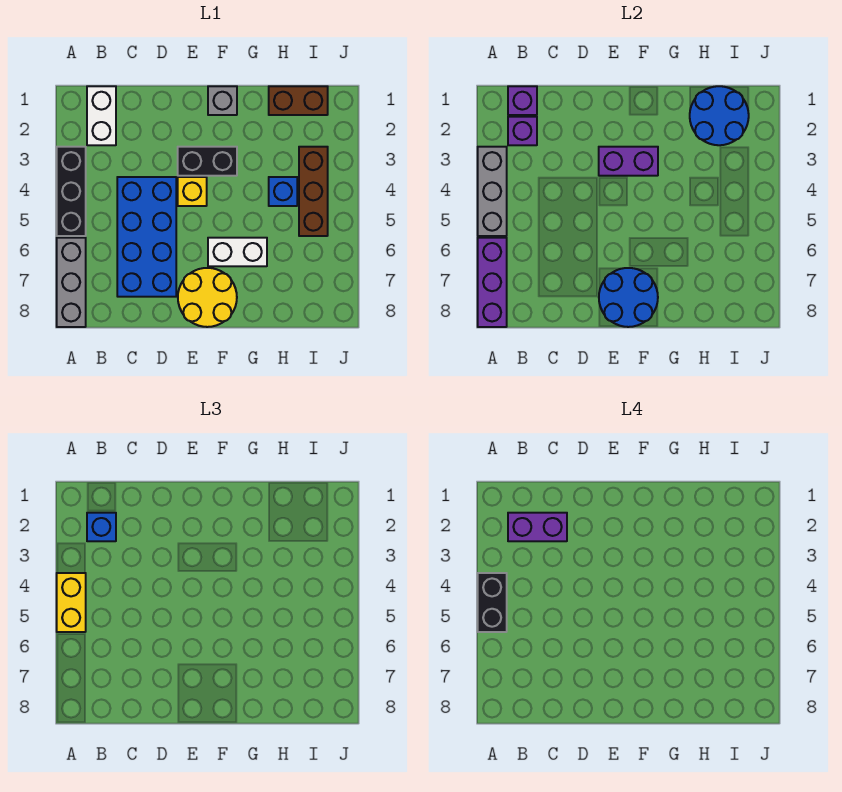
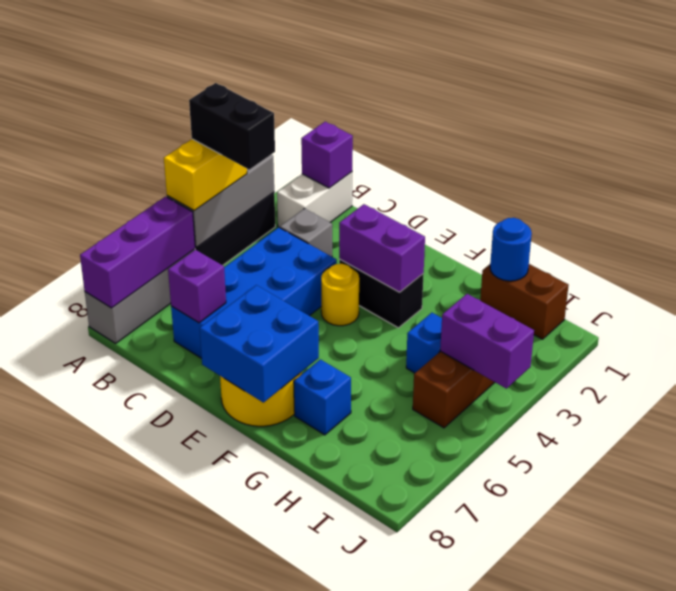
black 1x2 brick [478,573,507,632] -> black 1x2 brick turned to [189,83,275,169]
purple 1x1 brick [508,117,537,145] -> purple 1x1 brick moved to [168,250,226,323]
blue 1x1 brick [87,513,116,541] -> blue 1x1 brick moved to [294,359,351,435]
purple 1x2 brick [508,513,567,541] -> purple 1x2 brick moved to [440,294,534,389]
yellow 1x1 brick [178,177,207,206] -> yellow 1x1 round brick [321,264,359,326]
blue 2x2 round brick [599,268,658,327] -> blue 2x2 brick [200,285,319,403]
grey 1x1 brick [208,86,237,115] -> grey 1x1 brick moved to [280,209,332,257]
white 1x2 brick [208,238,267,266] -> none
blue 2x2 round brick [690,86,749,145] -> blue 1x1 round brick [490,218,532,281]

